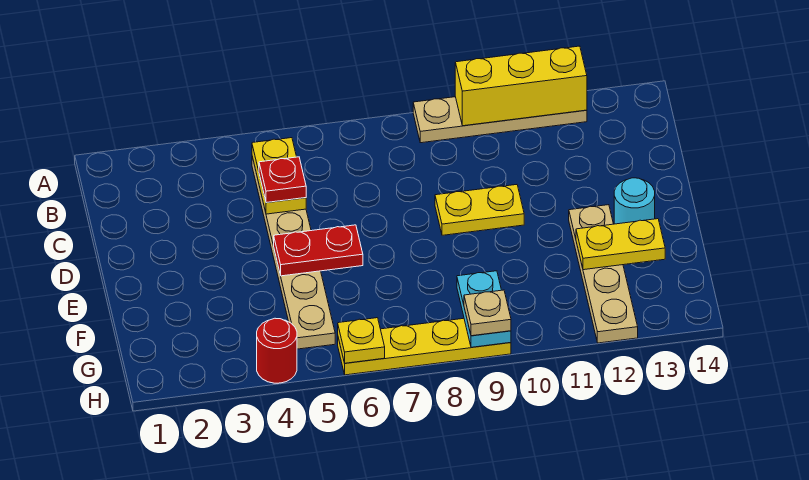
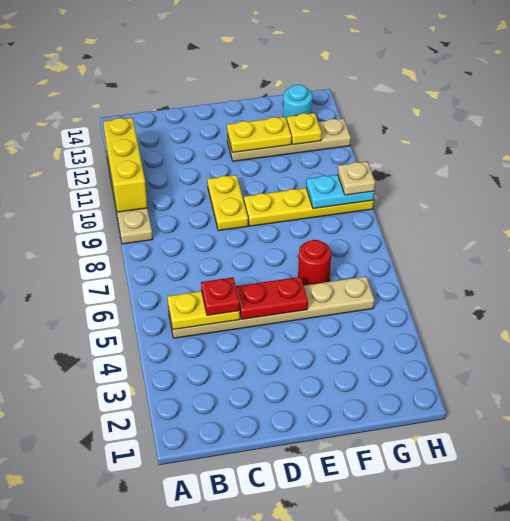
red 1x2 plate [274,225,363,276] -> red 1x2 plate turned to [236,277,308,319]
cyan 1x1 round brick [614,178,655,224] -> cyan 1x1 round brick moved to [283,85,312,120]
yellow 1x2 plate [576,219,665,270] -> yellow 1x2 plate turned to [227,117,291,152]
red 1x1 round brick [257,318,297,383] -> red 1x1 round brick moved to [298,240,331,285]
yellow 1x4 plate [338,318,511,375] -> yellow 1x4 plate turned to [244,188,374,226]
yellow 1x1 plate [338,318,385,363] -> yellow 1x1 plate moved to [287,113,322,144]

